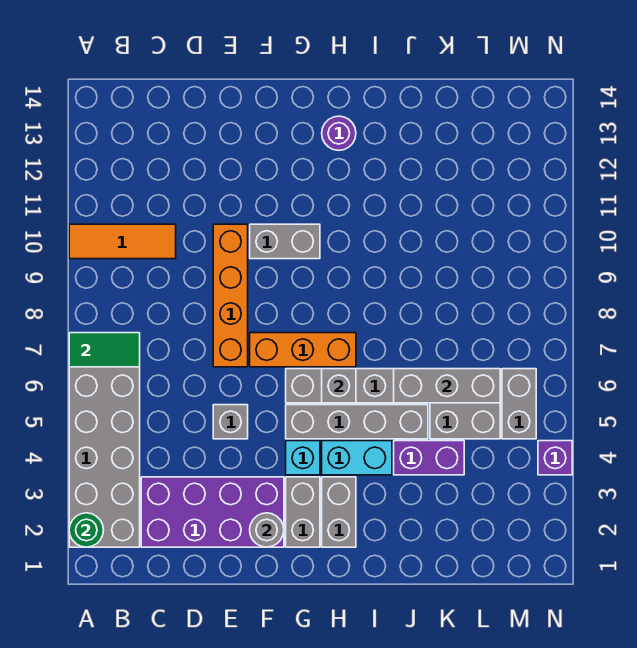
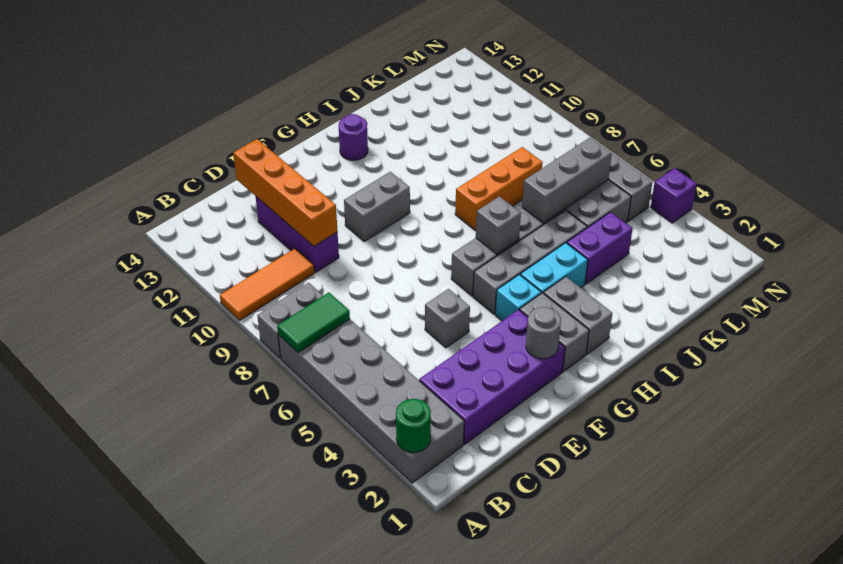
none -> grey 1x2 brick [257,283,323,358]
none -> purple 1x3 brick [256,197,339,272]
orange 1x4 brick [213,224,248,367] -> orange 1x4 brick moved to [233,139,338,246]
orange 1x3 brick [250,333,356,367] -> orange 1x3 brick moved to [455,147,543,230]

